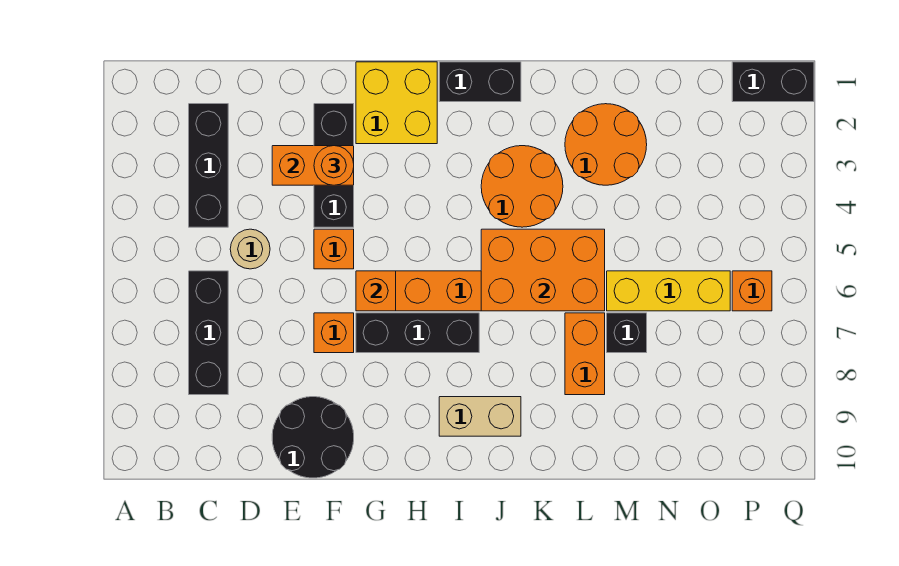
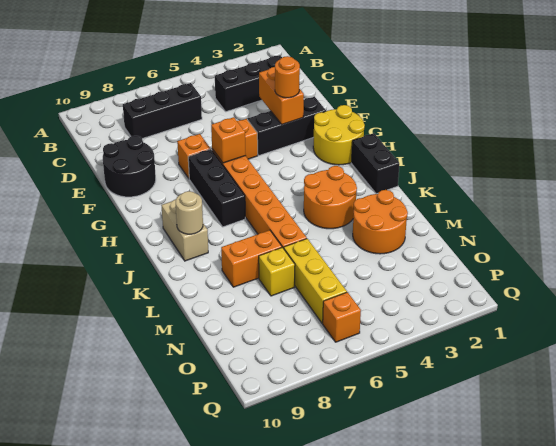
tan 1x1 round brick [230,229,270,269] -> tan 1x1 round brick moved to [176,191,203,234]
yellow 2x2 brick [356,62,437,144] -> yellow 2x2 round brick [313,105,365,165]
orange 2x3 brick [481,229,605,311] -> none
black 1x1 brick [607,313,647,353] -> yellow 1x1 brick [259,247,295,296]
black 1x2 brick [732,62,814,102] -> none

